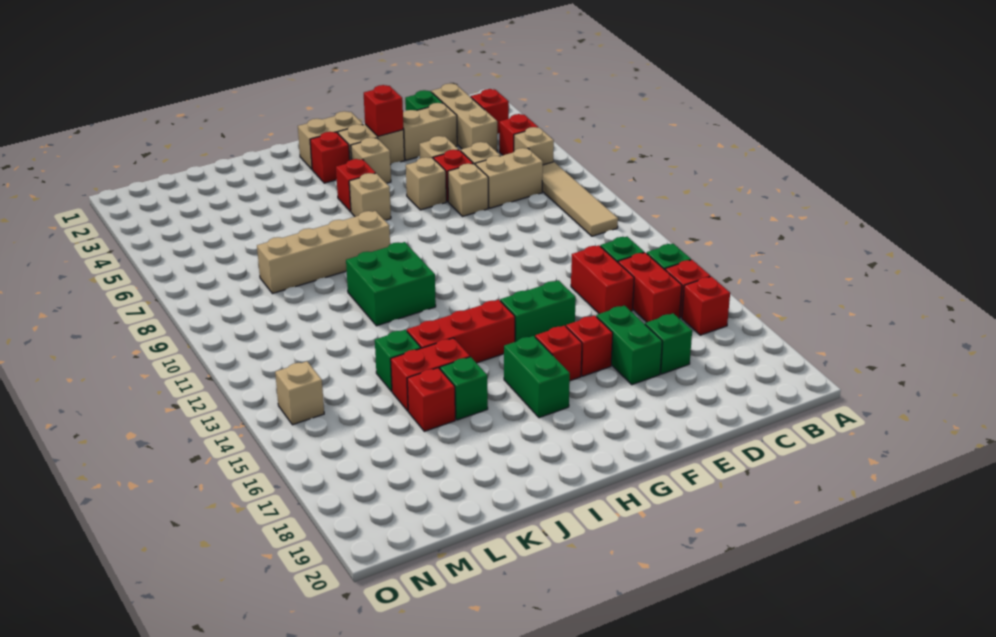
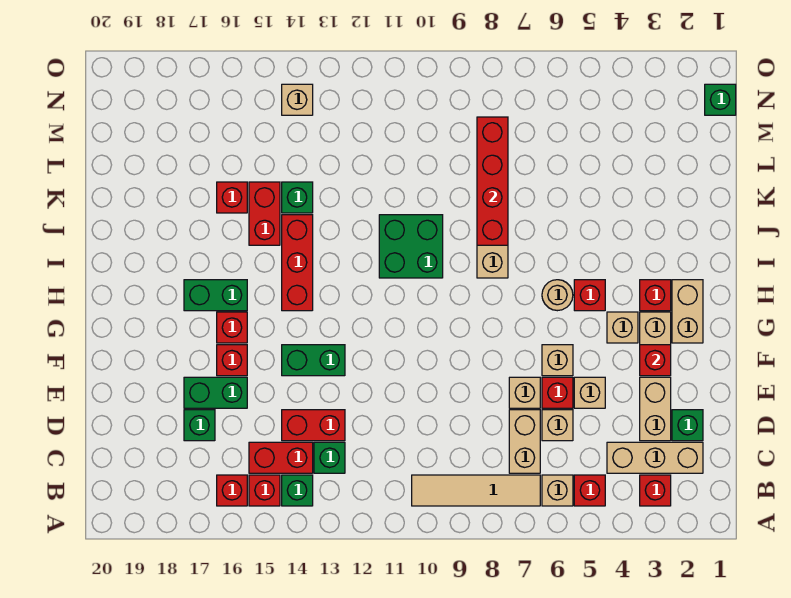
green 1x2 brick [500,280,576,342] -> green 1x2 brick turned to [282,345,345,376]
tan 1x1 brick [349,173,391,220] -> tan 1x1 round brick [542,280,573,311]
none -> red 1x4 brick [477,117,508,245]
green 1x1 brick [440,357,488,420] -> green 1x1 brick moved to [705,84,736,115]

